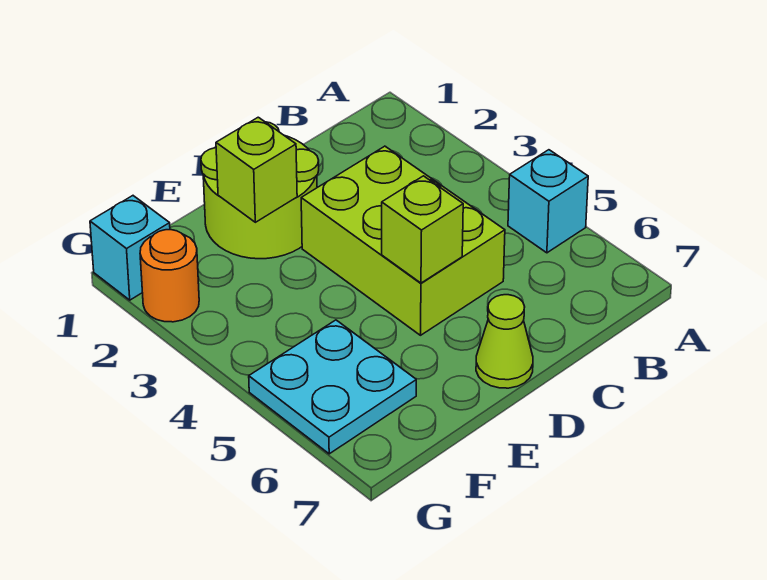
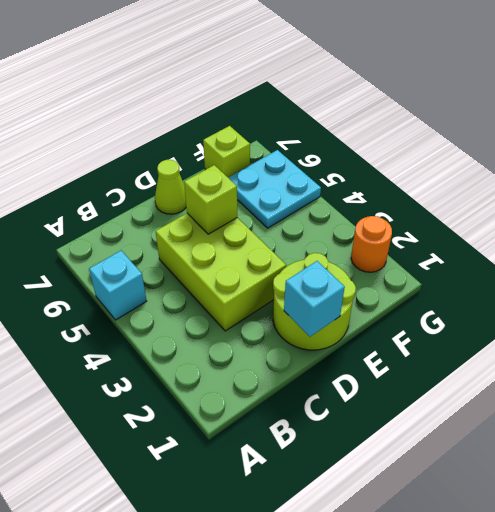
lime 1x1 brick [216,117,297,222] -> lime 1x1 brick moved to [203,126,250,177]
cyan 1x1 brick [90,196,170,300] -> cyan 1x1 brick moved to [284,261,345,337]

